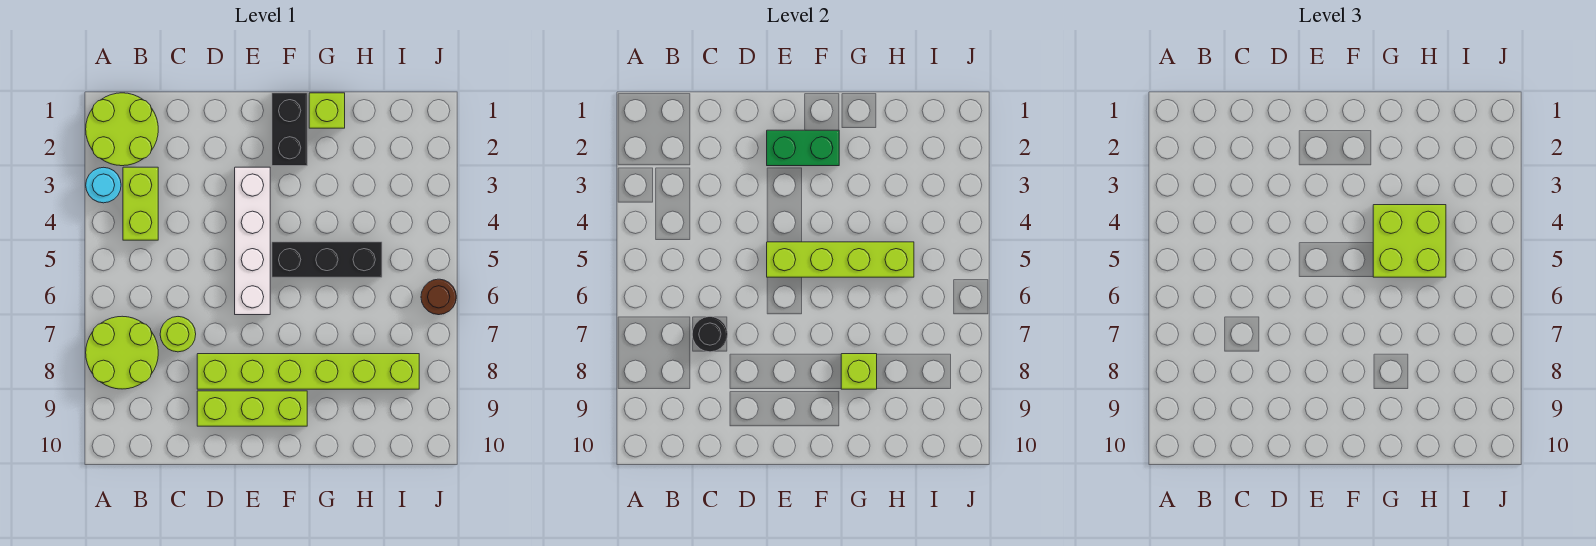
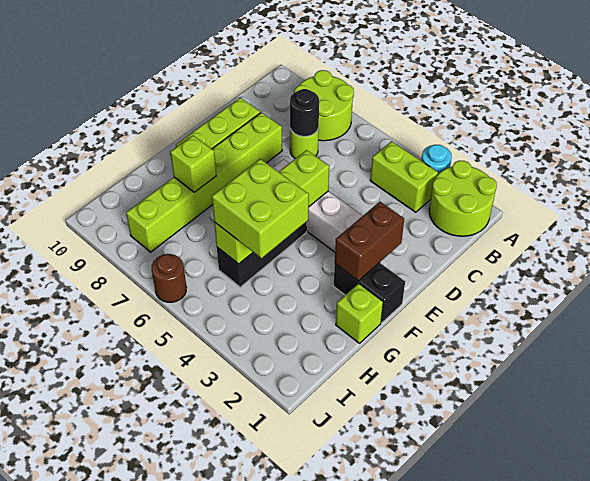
green 1x2 brick [767,130,839,166] -> brown 1x2 brick [335,202,404,281]

